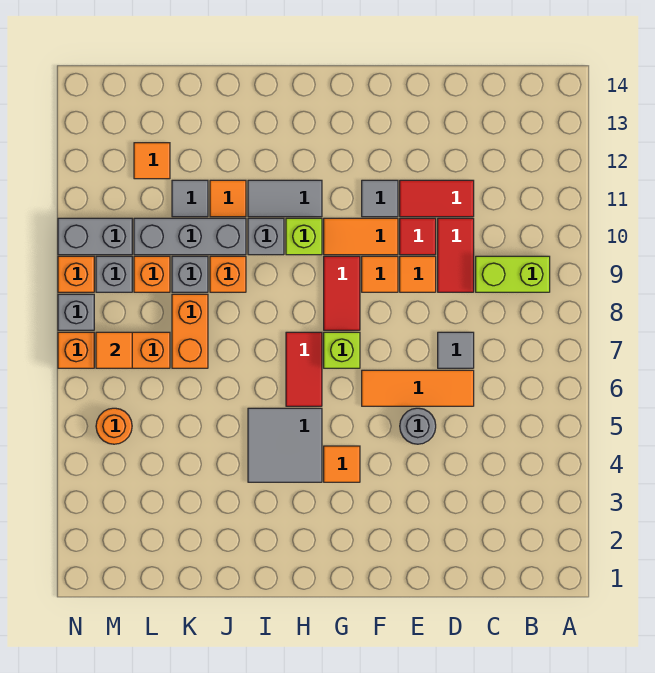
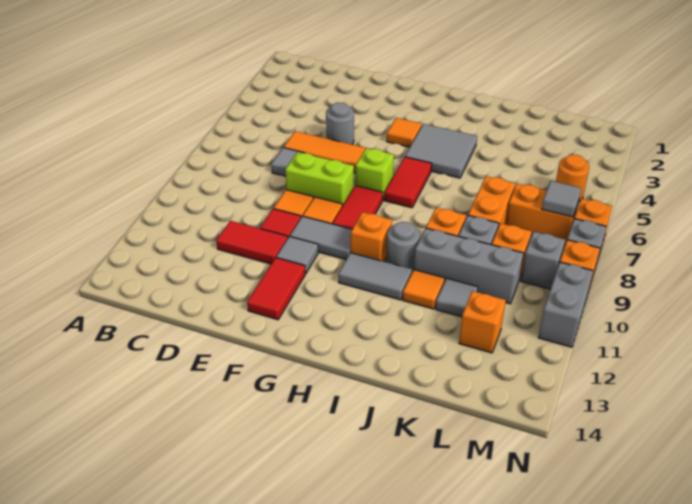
lime 1x2 brick [476,256,550,292] -> lime 1x2 brick moved to [285,152,354,206]
red 1x2 tile [438,218,474,292] -> red 1x2 tile moved to [247,258,305,320]
orange 1x2 tile [324,218,398,255] -> grey 1x2 tile [290,216,352,259]
lime 1x1 brick [286,218,322,255] -> orange 1x1 brick [351,212,392,262]
grey 1x1 brick [248,218,284,255] -> grey 1x1 round brick [386,222,420,272]
orange 1x1 tile [134,143,170,179] -> orange 1x1 brick [459,291,506,353]
orange 1x1 tile [96,332,132,368] -> grey 1x1 tile [542,181,581,217]
grey 1x2 brick [58,218,132,255] -> grey 1x2 brick turned to [538,262,593,347]

